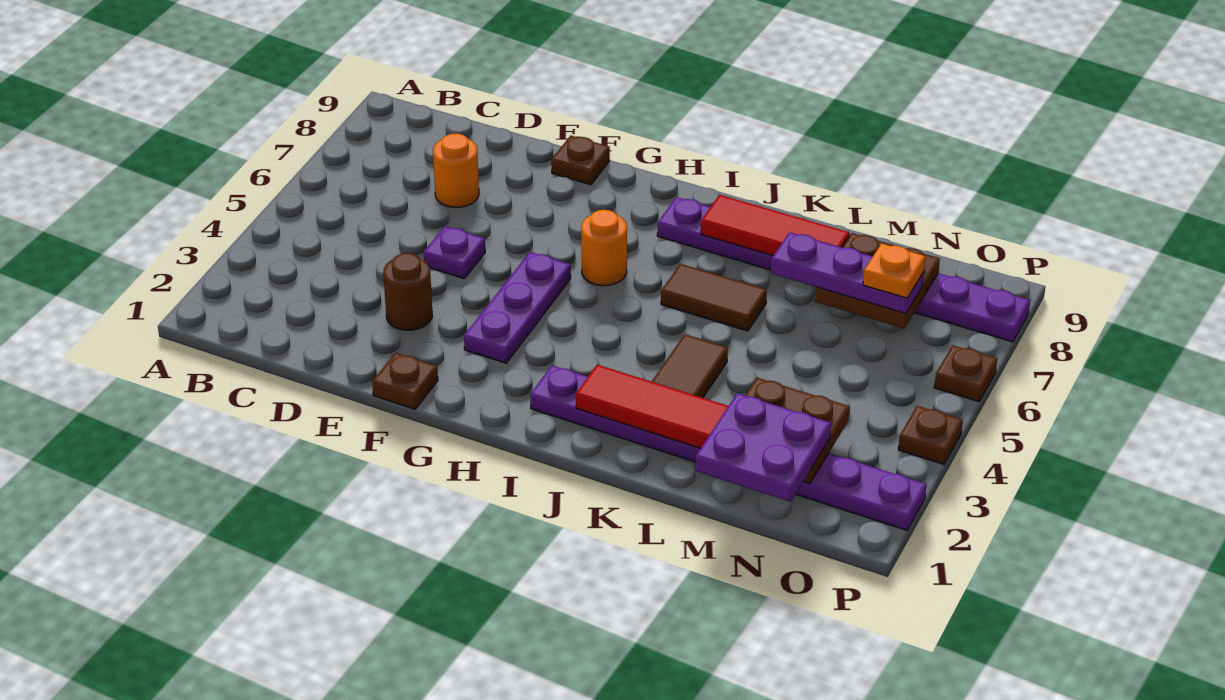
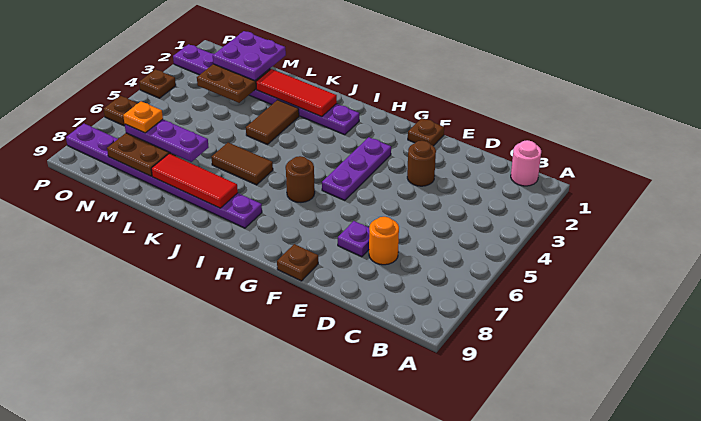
none -> pink 1x1 round brick [511,140,541,186]
purple 1x1 plate [423,226,485,278] -> purple 1x1 plate moved to [338,221,369,257]
orange 1x1 round brick [581,210,627,286] -> brown 1x1 round brick [286,156,315,202]

